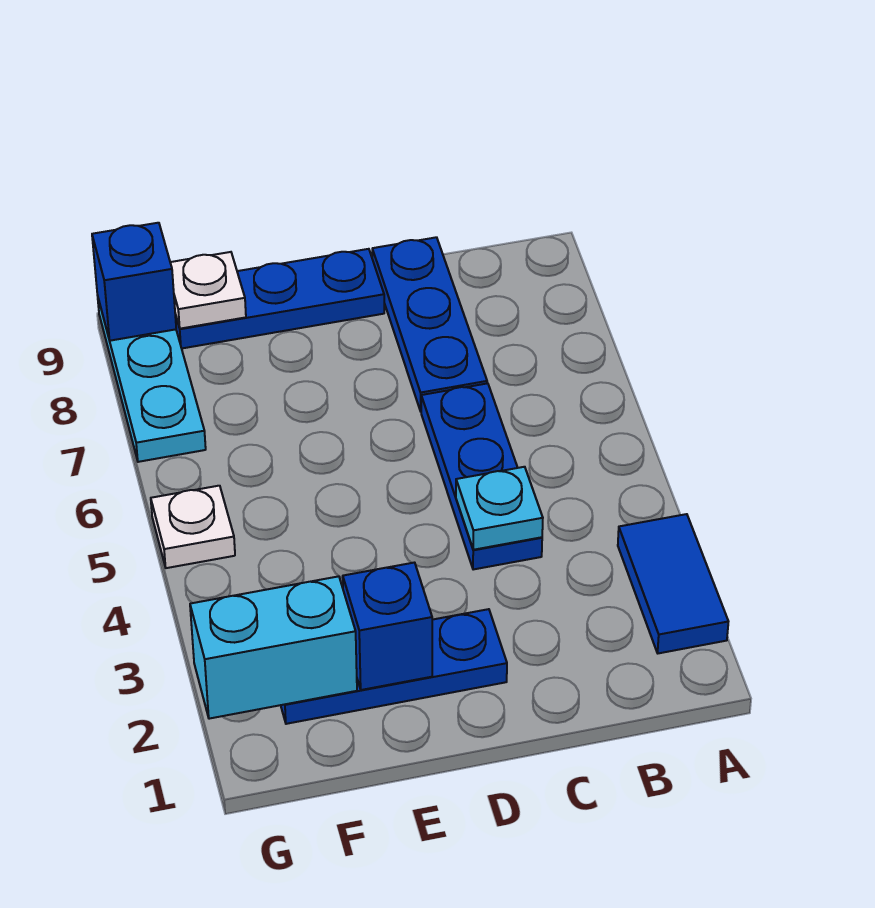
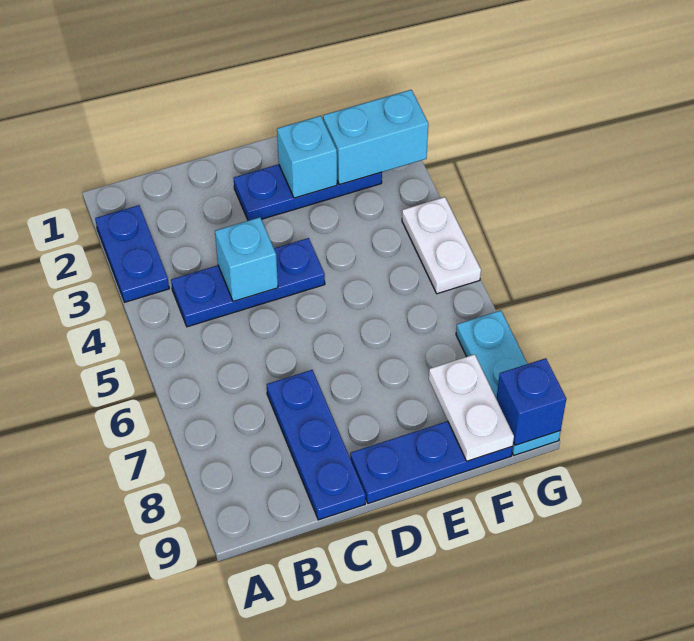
blue 1x2 tile [618,514,728,653] -> blue 1x2 plate [95,205,169,302]
blue 1x3 plate [421,383,542,570] -> blue 1x3 plate turned to [171,238,325,327]
cyan 1x1 plate [456,467,543,550] -> cyan 1x1 brick [215,217,278,302]
blue 1x1 brick [343,563,432,690] -> cyan 1x1 brick [277,116,337,198]
white 1x1 plate [170,252,246,329] -> white 1x2 plate [429,354,514,461]
white 1x1 plate [151,486,235,568] -> white 1x2 plate [402,197,481,294]

